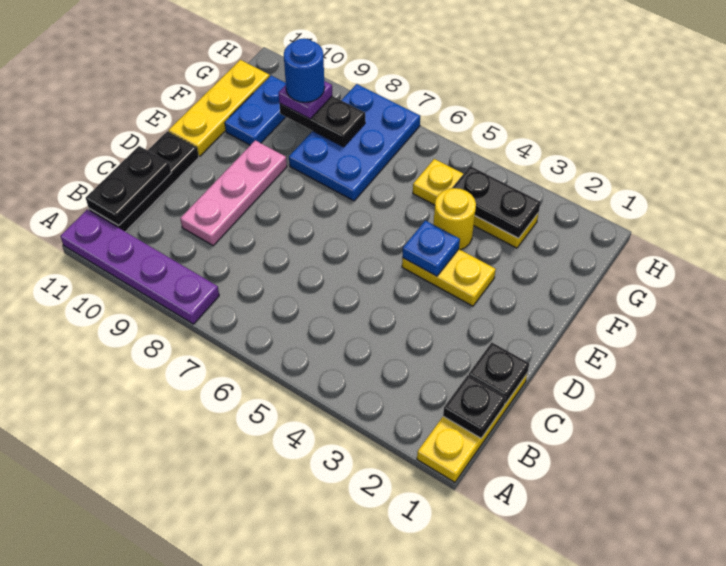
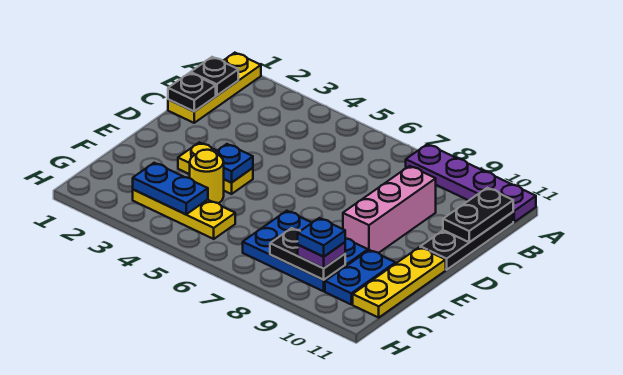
pink 1x3 plate [180,140,287,246] -> pink 1x3 brick [343,166,436,253]
blue 2x3 plate [289,84,420,201] -> blue 2x3 plate turned to [243,211,368,291]
black 1x2 plate [452,166,541,238] -> blue 1x2 plate [133,163,208,214]
blue 1x1 round brick [284,38,325,102] -> blue 1x1 plate [298,218,345,257]

